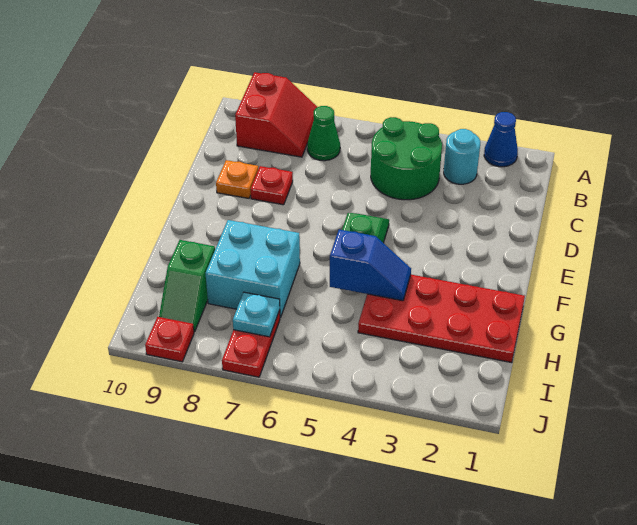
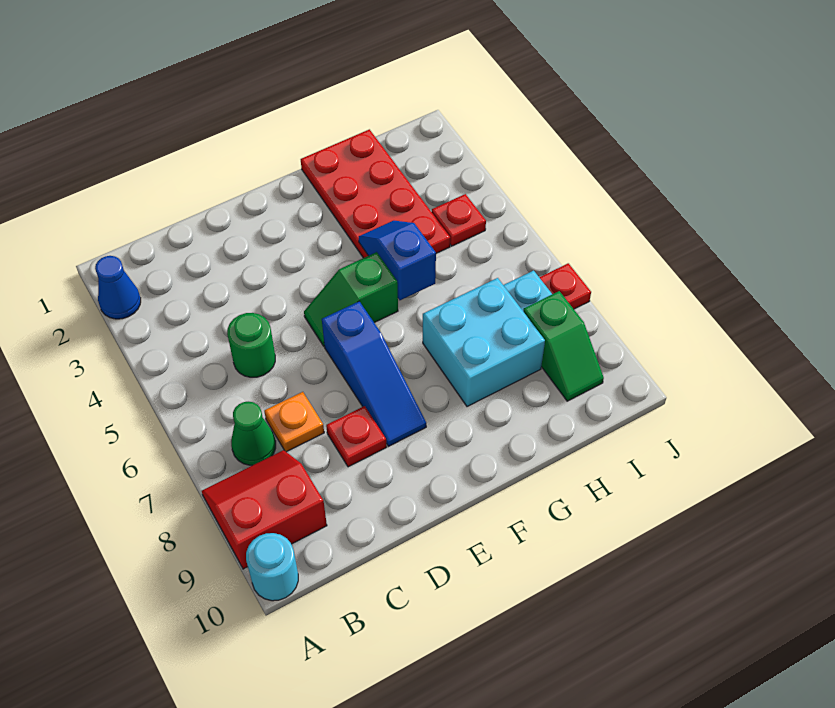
cyan 1x1 round brick [444,129,480,184] -> cyan 1x1 round brick moved to [246,533,298,601]
green 2x2 round brick [371,117,442,200] -> green 1x1 round brick [227,313,275,377]
orange 1x1 plate [216,160,258,198] -> orange 1x1 plate moved to [264,392,324,452]
none -> blue 1x3 slope [322,301,426,446]
green 1x2 slope [159,240,215,332] -> green 1x2 slope turned to [523,291,604,401]
red 1x1 plate [145,317,194,362] -> red 1x1 plate moved to [432,194,486,246]

